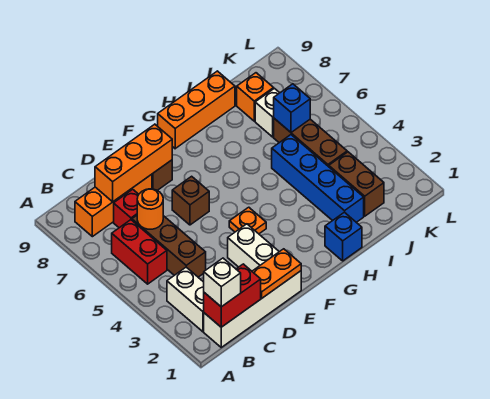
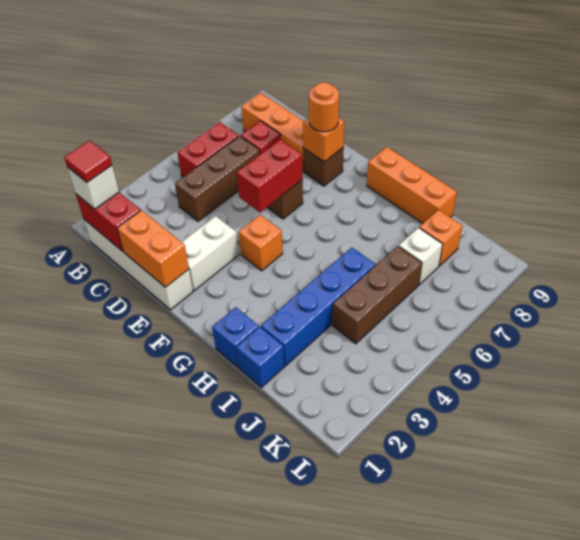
none -> red 1x1 tile [64,140,112,182]
white 1x2 brick [167,267,204,332] -> none
orange 1x1 round brick [137,189,163,229] -> orange 1x1 round brick moved to [309,82,339,132]
orange 1x3 brick [95,124,172,202] -> orange 1x1 brick [303,117,344,162]
orange 1x2 plate [252,249,301,298] -> orange 1x2 brick [117,210,189,287]
none -> red 1x2 brick [237,139,303,212]
orange 1x1 plate [229,207,266,234] -> orange 1x1 brick [239,215,283,271]
brown 1x2 brick [329,152,384,216] -> none
blue 1x1 brick [274,84,310,132] -> blue 1x1 brick moved to [236,327,284,387]

